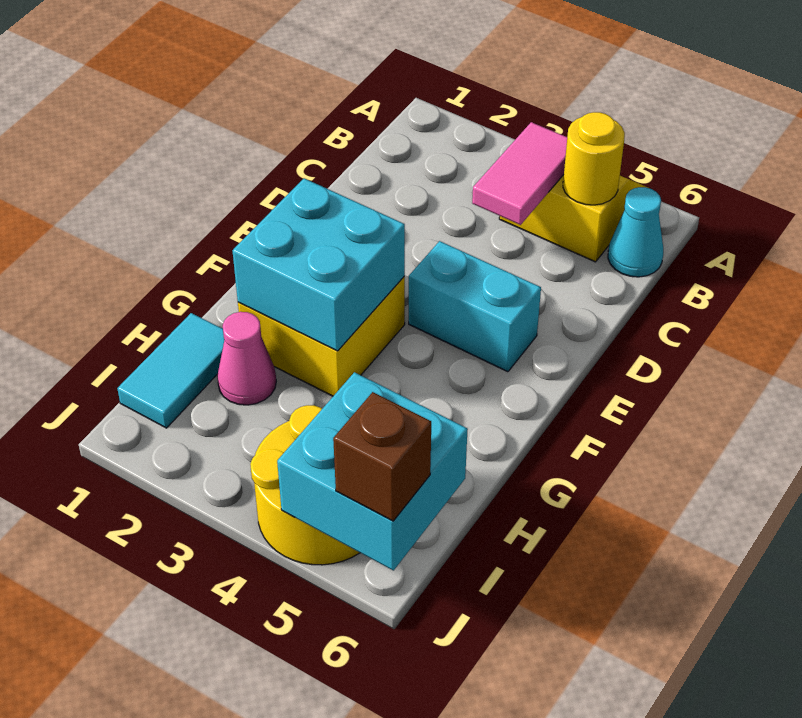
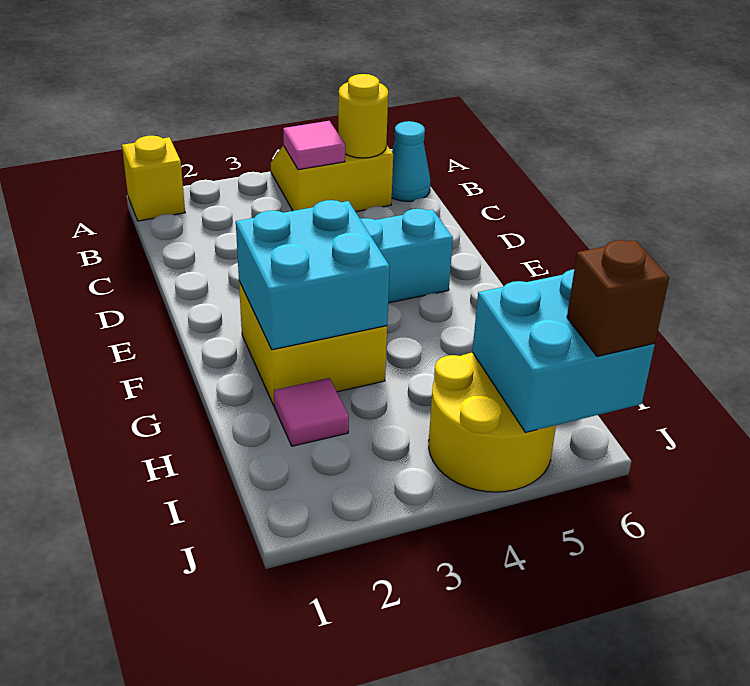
none -> yellow 1x1 brick [122,136,185,221]
pink 1x2 tile [472,122,567,225] -> pink 1x1 tile [283,121,345,170]
cyan 1x2 tile [117,313,224,428] -> none
pink 1x1 cone [217,312,276,405] -> pink 1x1 tile [274,378,349,446]

